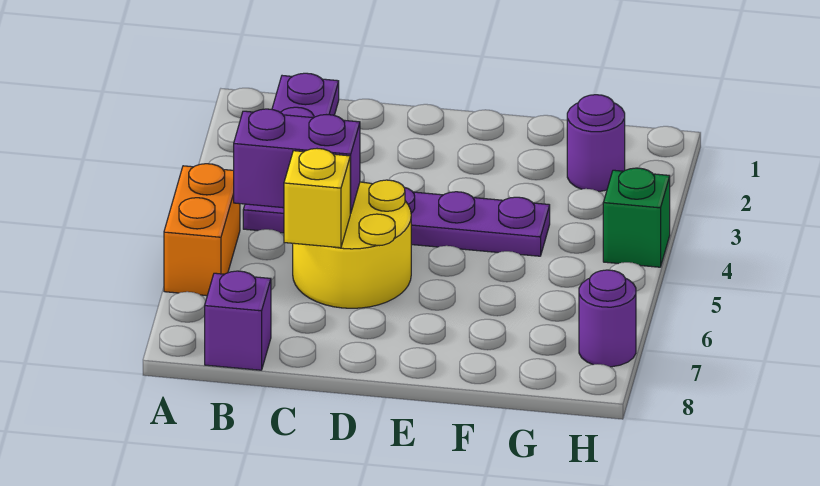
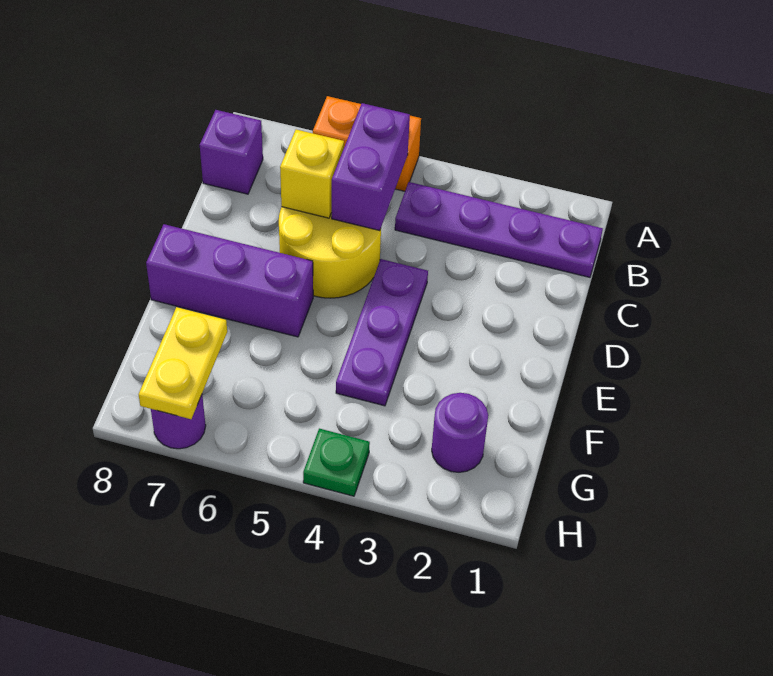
none -> purple 1x3 brick [146,224,313,337]
none -> yellow 1x2 plate [139,307,227,419]
green 1x1 brick [603,168,670,267] -> green 1x1 plate [303,429,370,496]

